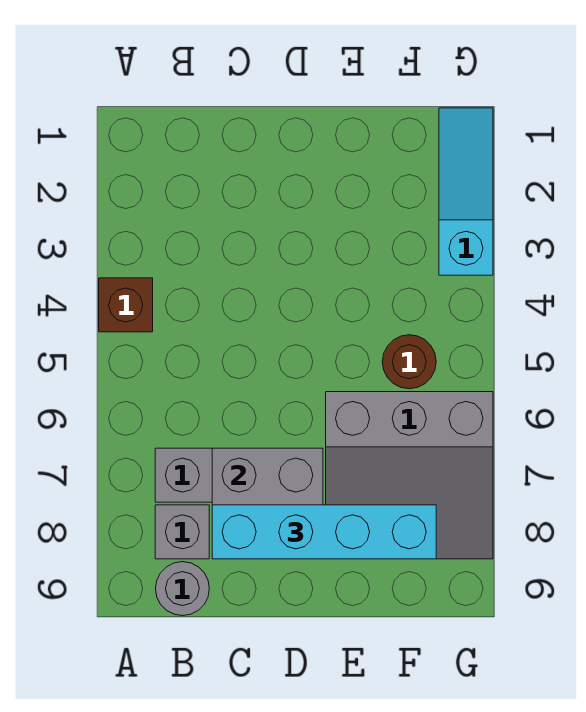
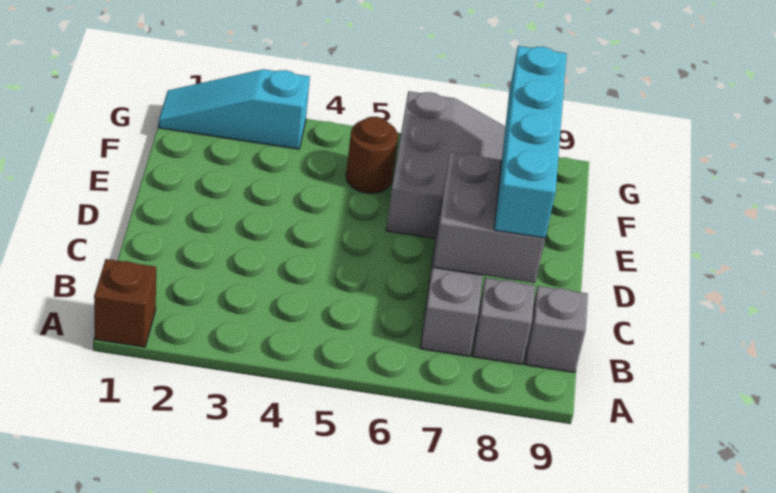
brown 1x1 brick [99,278,153,332] -> brown 1x1 brick moved to [94,259,156,347]
grey 1x1 round brick [156,562,209,616] -> grey 1x1 brick [525,286,588,373]

